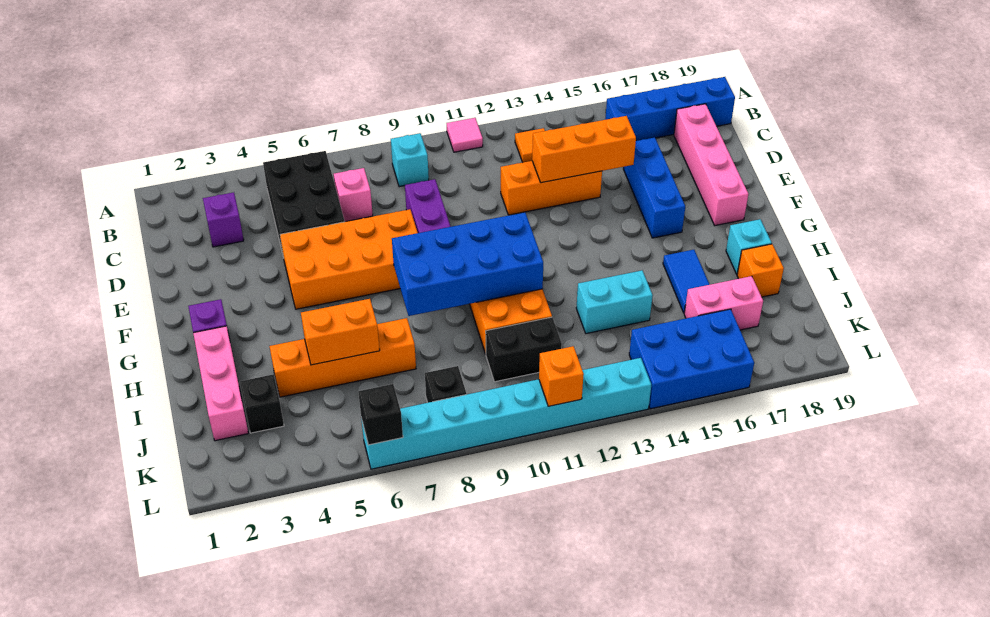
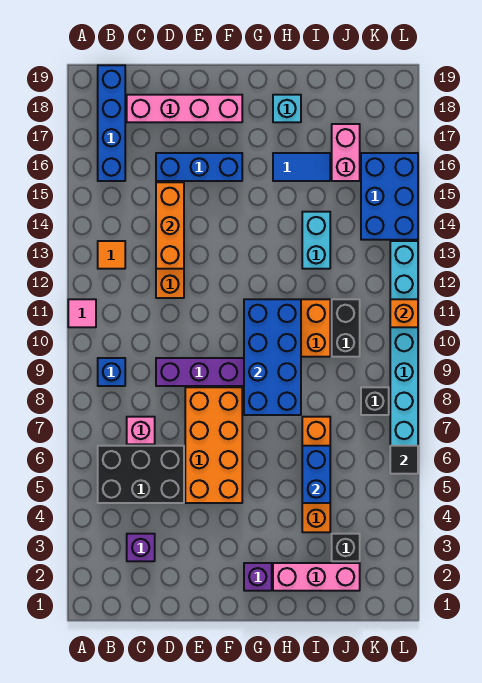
cyan 1x1 brick [391,133,429,187] -> blue 1x1 brick [98,358,125,386]
orange 1x2 brick [301,299,380,365] -> blue 1x2 brick [302,446,330,503]
orange 1x1 brick [737,244,784,297] -> none
black 1x1 brick [358,384,403,445] -> black 1x1 tile [390,446,418,474]

